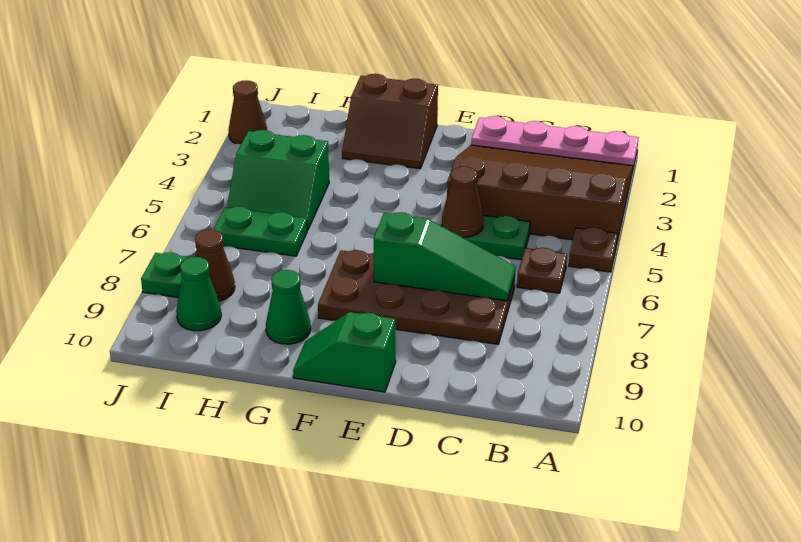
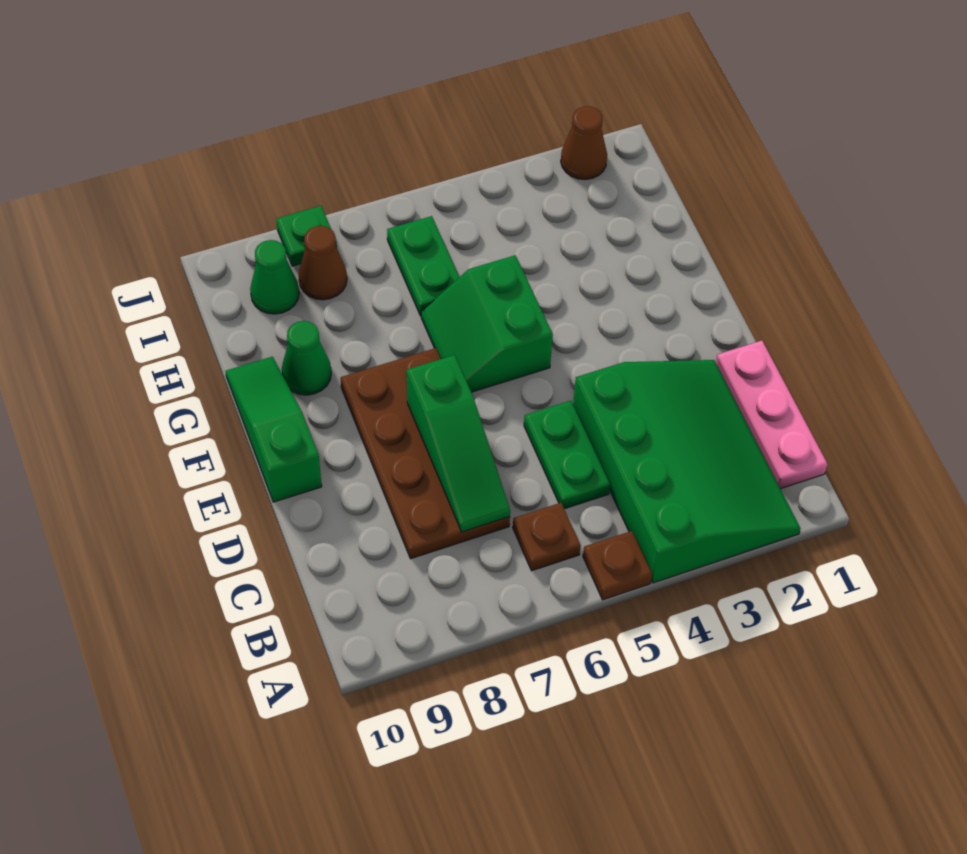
pink 1x4 plate [472,116,639,168] -> pink 1x3 plate [716,341,828,489]
brown 3x4 slope [447,145,633,242] -> green 3x4 slope [573,360,800,583]
brown 1x1 cone [442,167,484,237] -> none
green 1x2 slope [293,312,396,392] -> green 1x3 slope [226,357,322,502]
brown 2x2 slope [342,74,438,169] -> none
green 2x2 slope [227,130,329,230] -> green 2x2 slope moved to [421,255,553,392]

